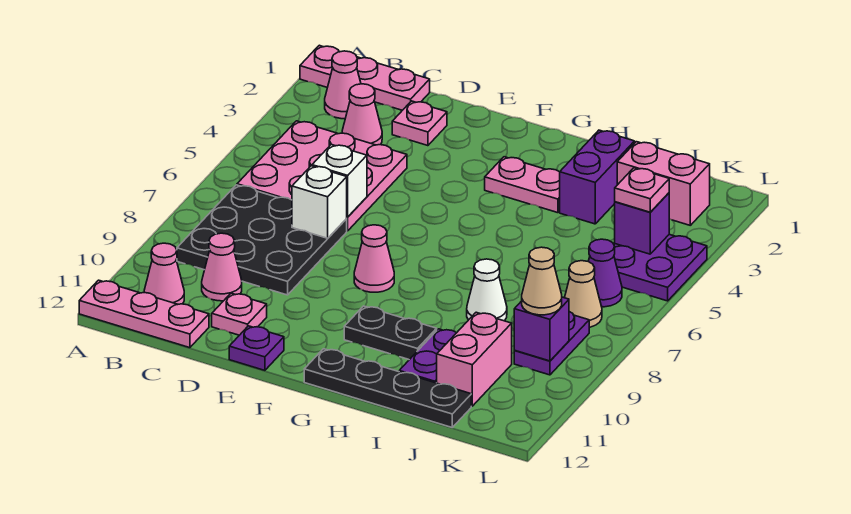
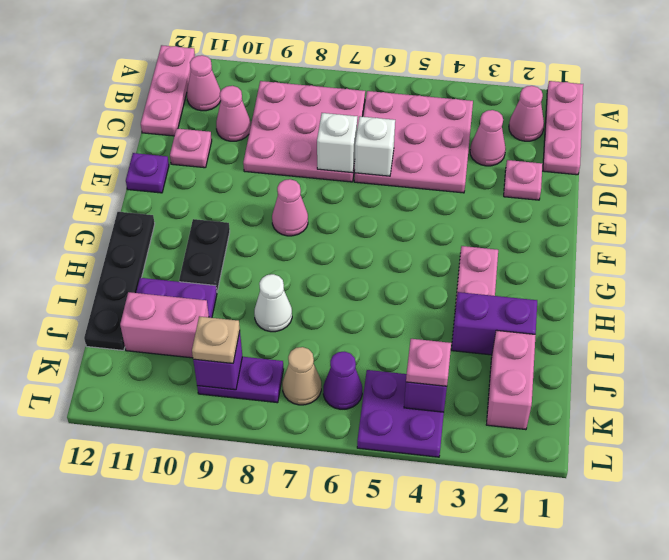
black 3x3 plate [177,185,347,295] -> pink 3x3 plate [243,81,365,182]
tan 1x1 cone [522,247,562,315] -> tan 1x1 plate [192,316,240,363]

